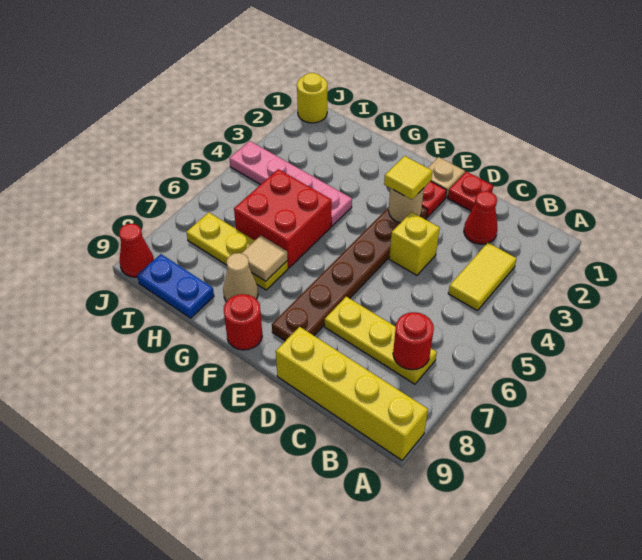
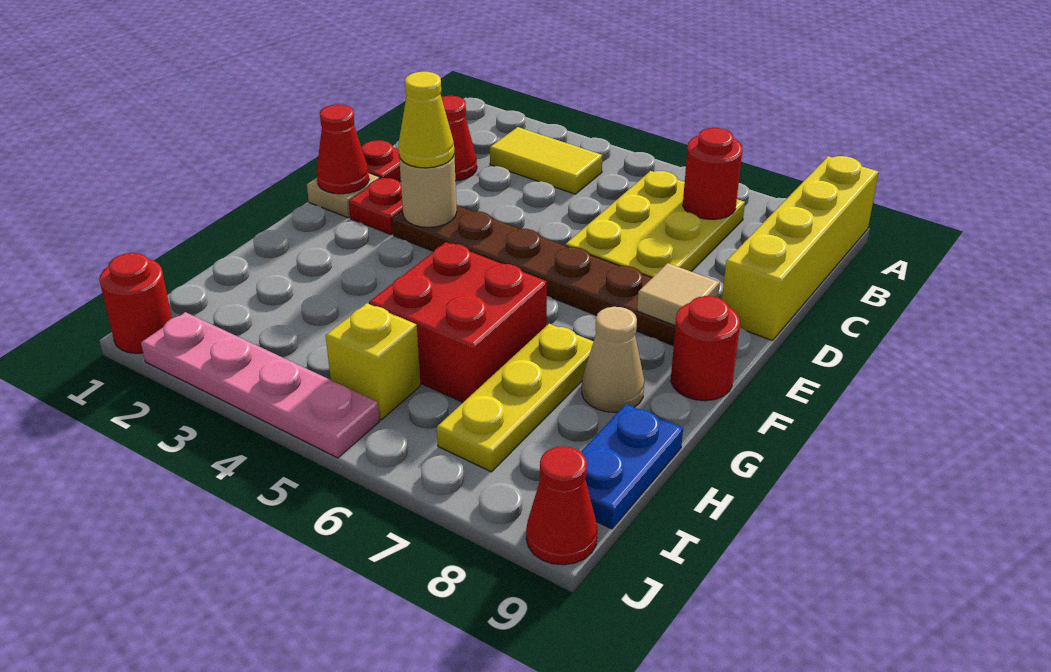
yellow 1x3 plate [325,297,437,384] -> yellow 2x3 plate [565,171,745,278]
yellow 1x1 brick [389,212,440,275] -> yellow 1x1 brick moved to [326,303,421,420]
none -> red 1x1 cone [316,104,369,194]
yellow 1x1 tile [384,156,432,200] -> yellow 1x1 cone [398,72,454,168]
pink 1x4 plate [229,141,352,226] -> pink 1x4 plate turned to [141,312,380,458]
tan 1x1 tile [241,236,288,281] -> tan 1x1 tile moved to [637,263,720,326]
yellow 1x1 round brick [297,73,327,123] -> red 1x1 round brick [100,253,172,353]

